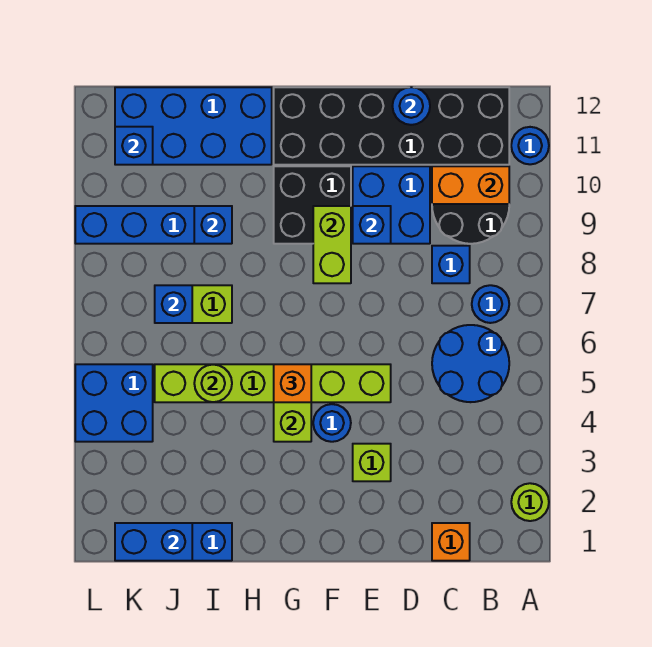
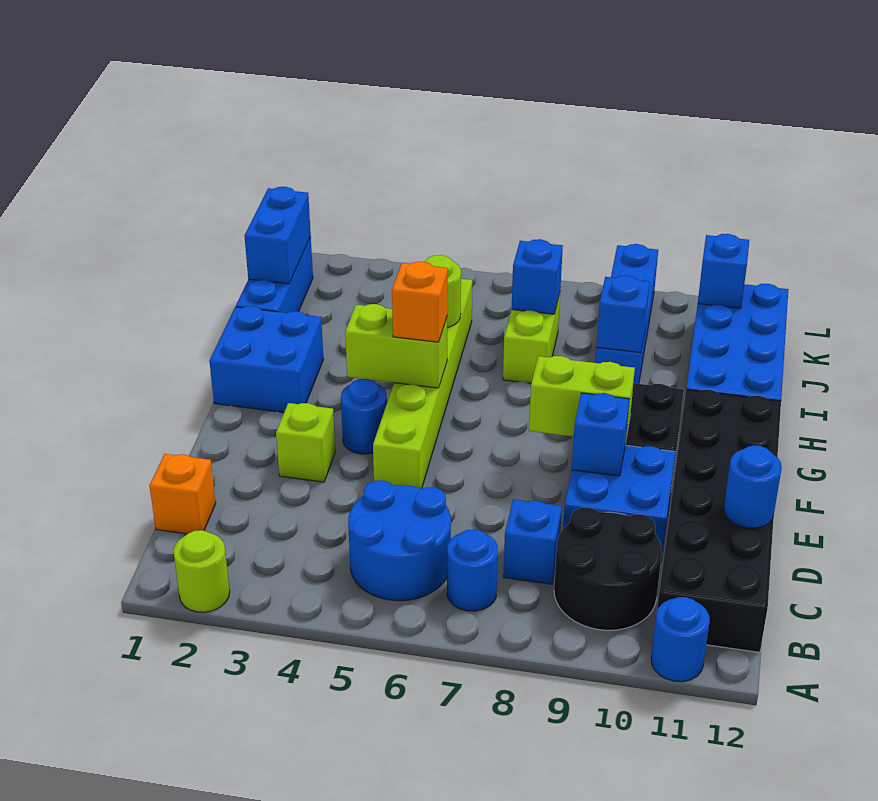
orange 1x2 brick [432,166,509,204] -> none
blue 2x2 brick [75,364,153,442] -> blue 2x2 brick moved to [210,306,324,412]

